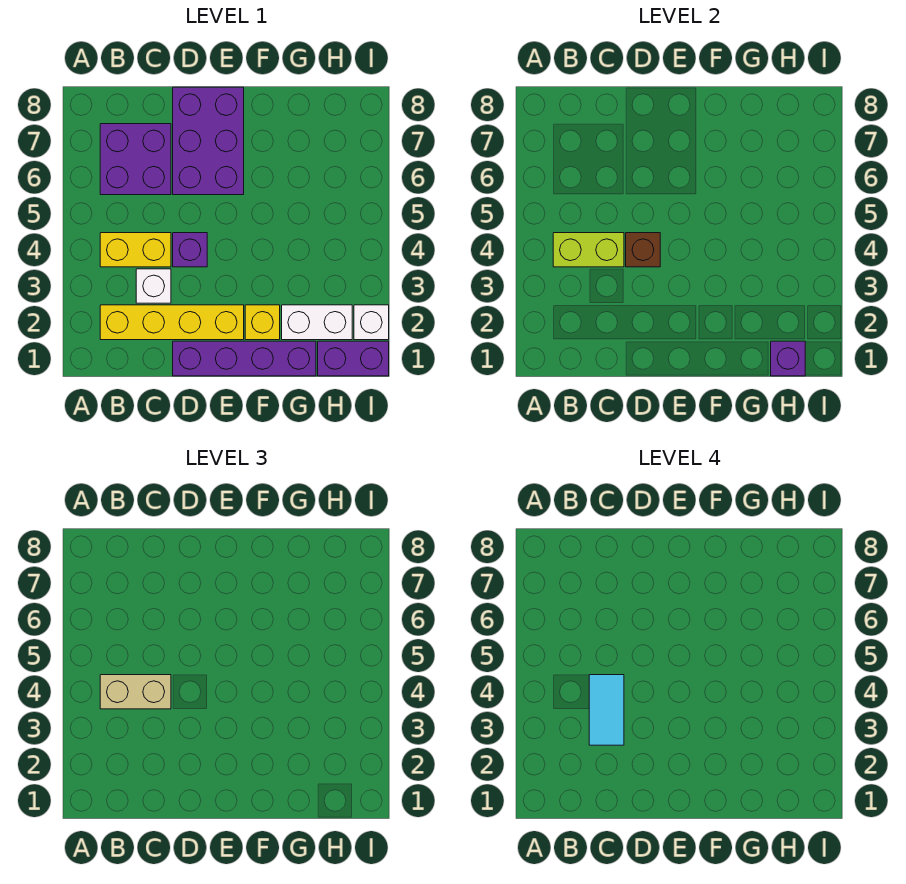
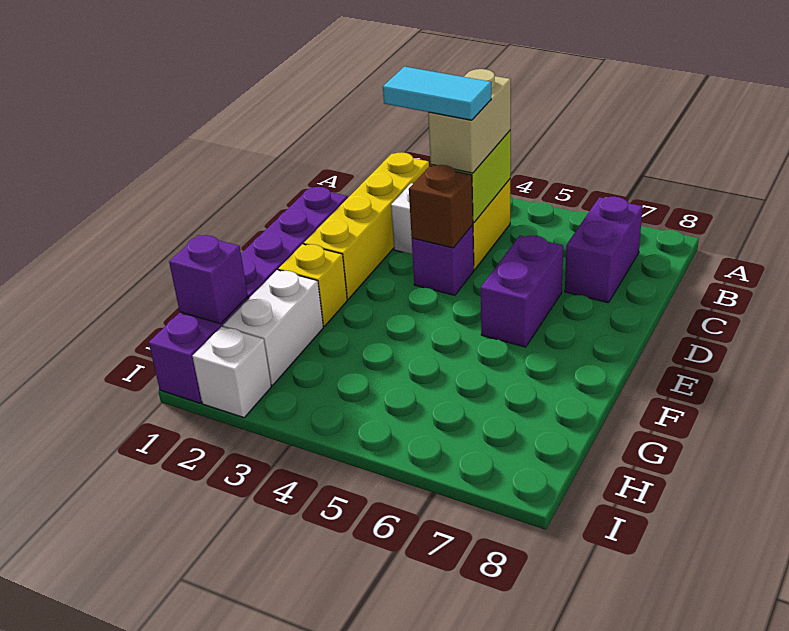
purple 2x2 brick [100,124,171,195] -> purple 1x2 brick [565,197,643,303]
purple 2x3 brick [173,87,244,195] -> purple 1x2 brick [481,236,563,347]

